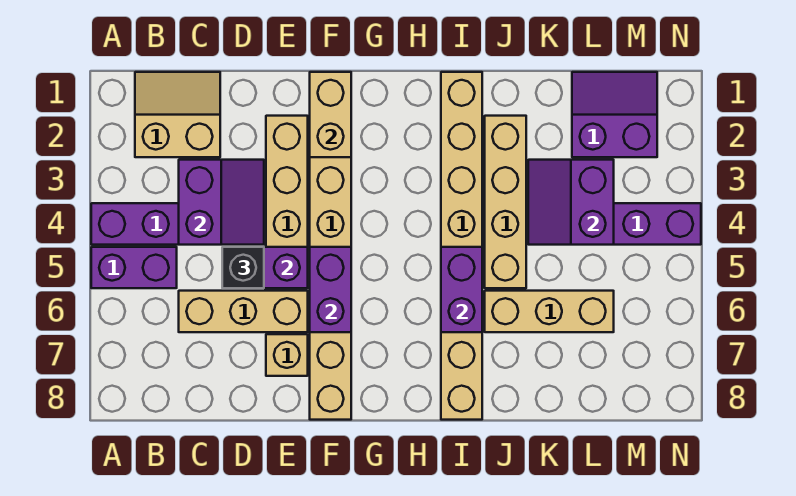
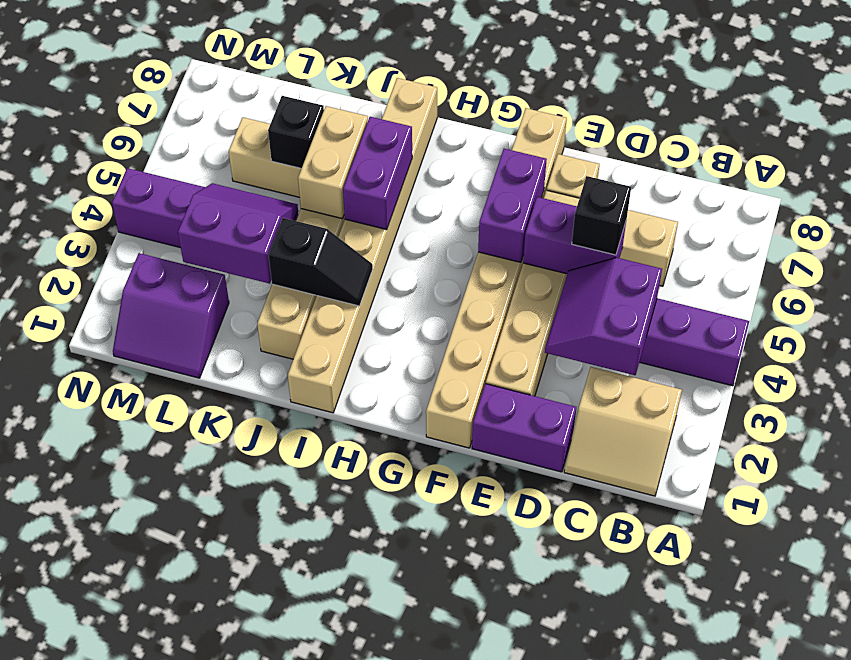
purple 1x2 brick [91,247,177,288] -> purple 1x2 brick moved to [472,384,576,472]
tan 1x2 brick [310,72,351,157] -> tan 1x2 brick moved to [298,106,368,219]
none -> black 1x2 slope [269,218,373,306]
purple 2x2 slope [528,160,614,245] -> purple 2x2 slope turned to [178,183,298,284]
none -> black 1x1 brick [268,96,324,168]

